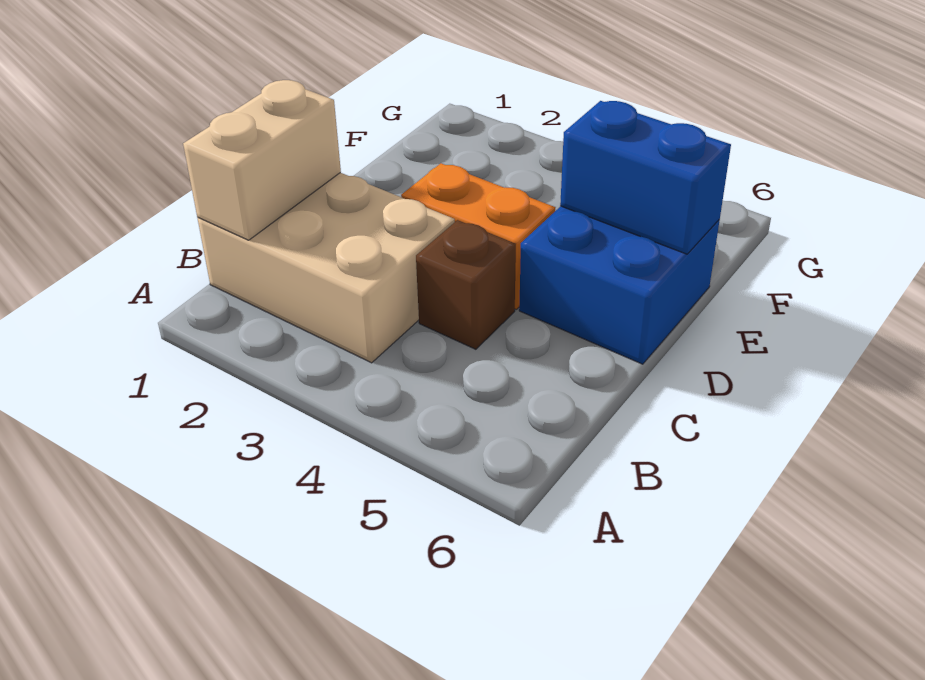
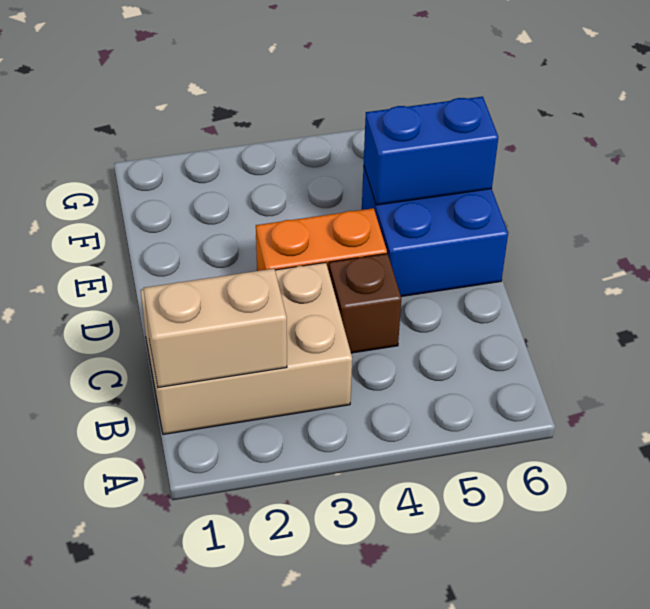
tan 1x2 brick [183,80,341,240] -> tan 1x2 brick turned to [144,269,287,387]

